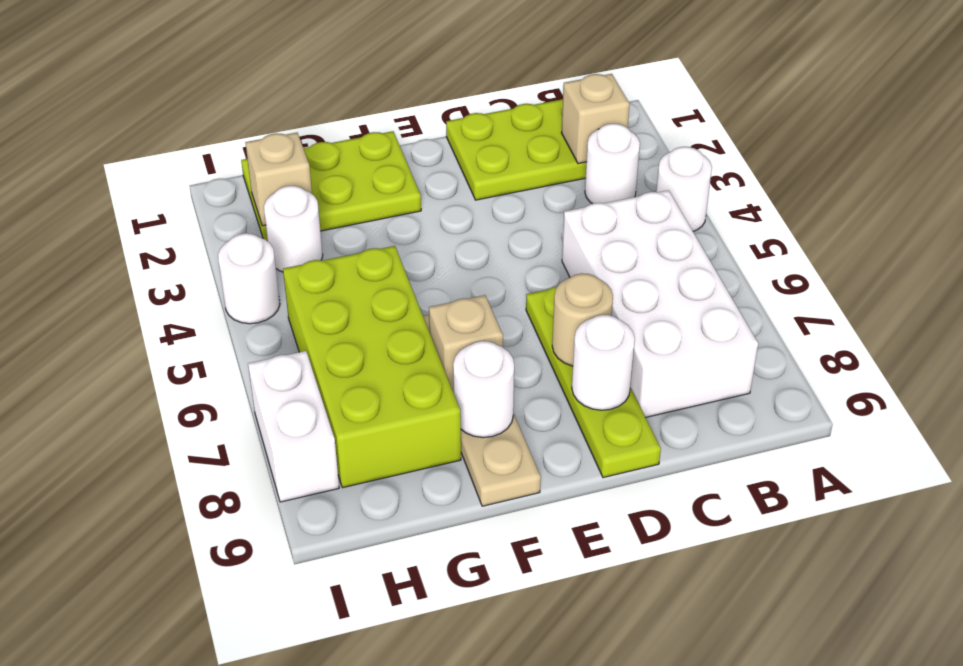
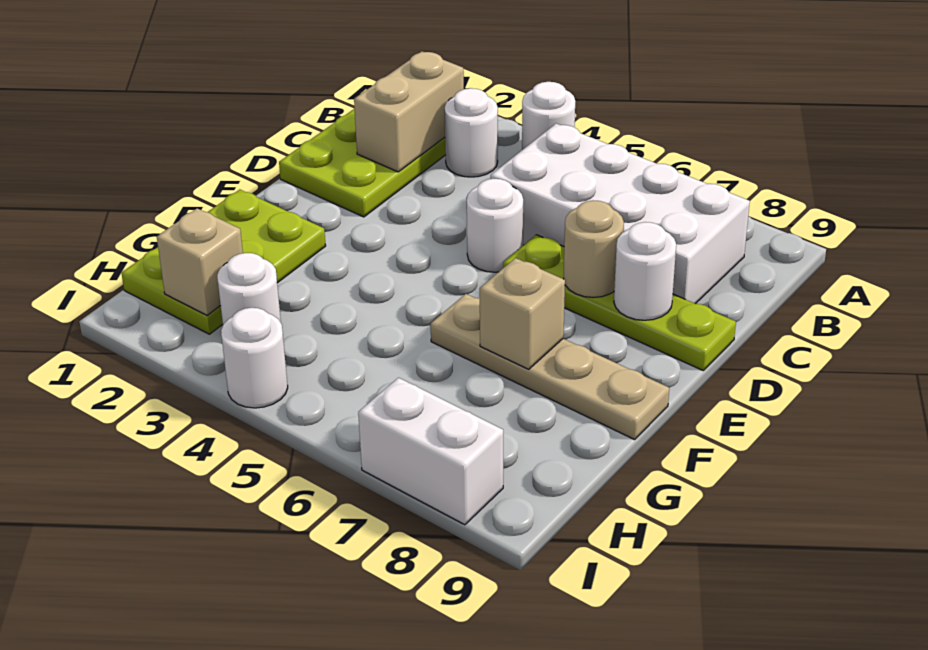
tan 1x1 brick [561,74,630,164] -> tan 1x2 brick [354,52,464,172]
white 1x1 round brick [453,341,514,438] -> white 1x1 round brick moved to [466,179,523,272]
lime 2x4 brick [283,246,461,488] -> none

